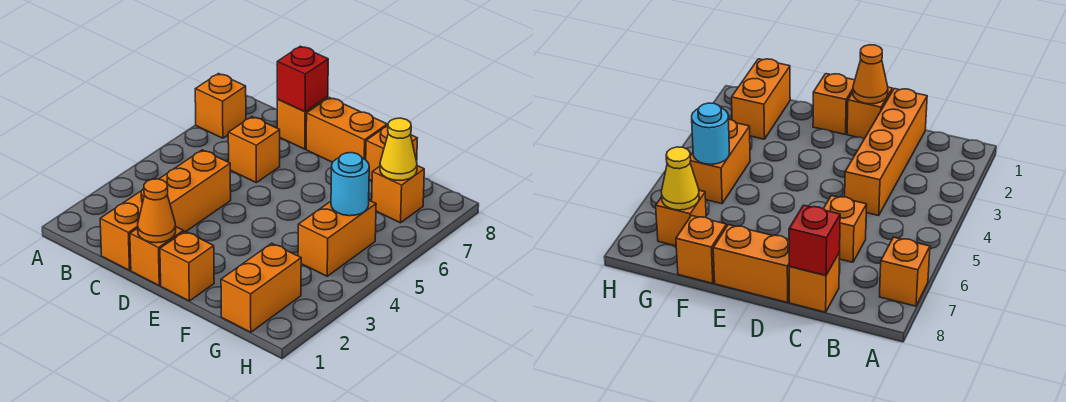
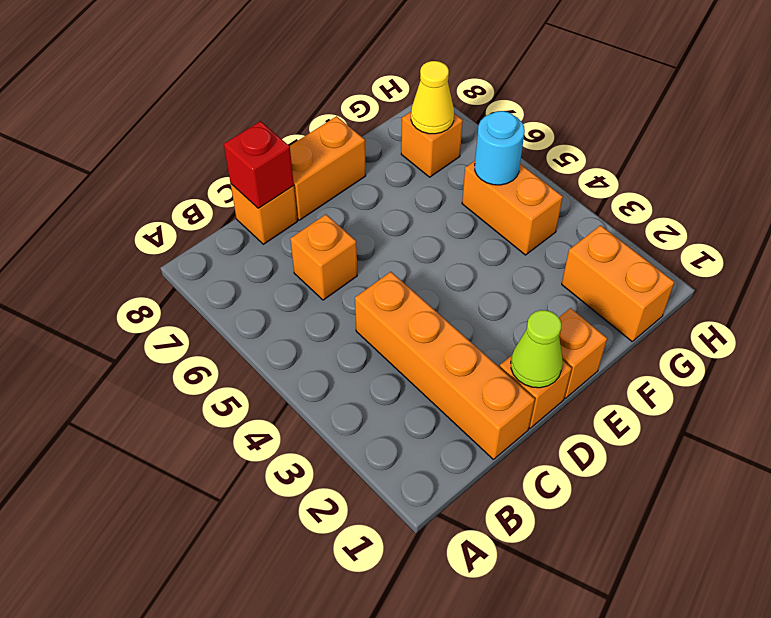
orange 1x1 brick [195,74,246,138] -> none
orange 1x1 cone [138,179,176,243] -> lime 1x1 cone [511,310,563,388]
orange 1x1 brick [366,125,417,181] -> none

